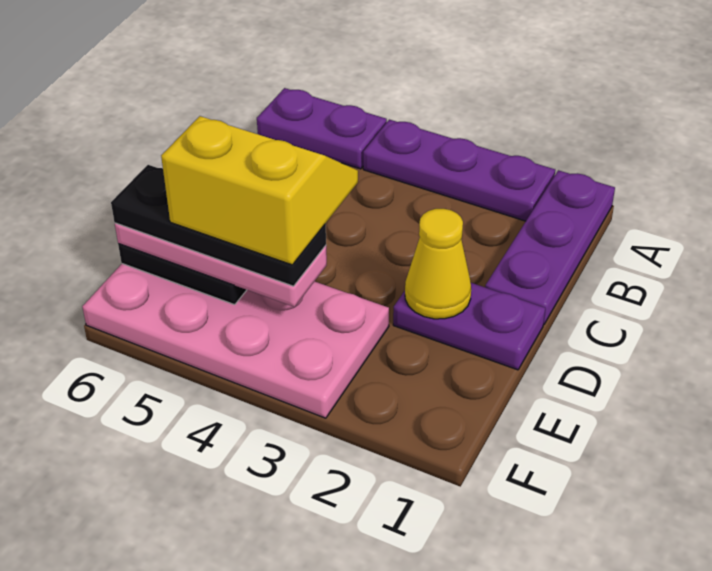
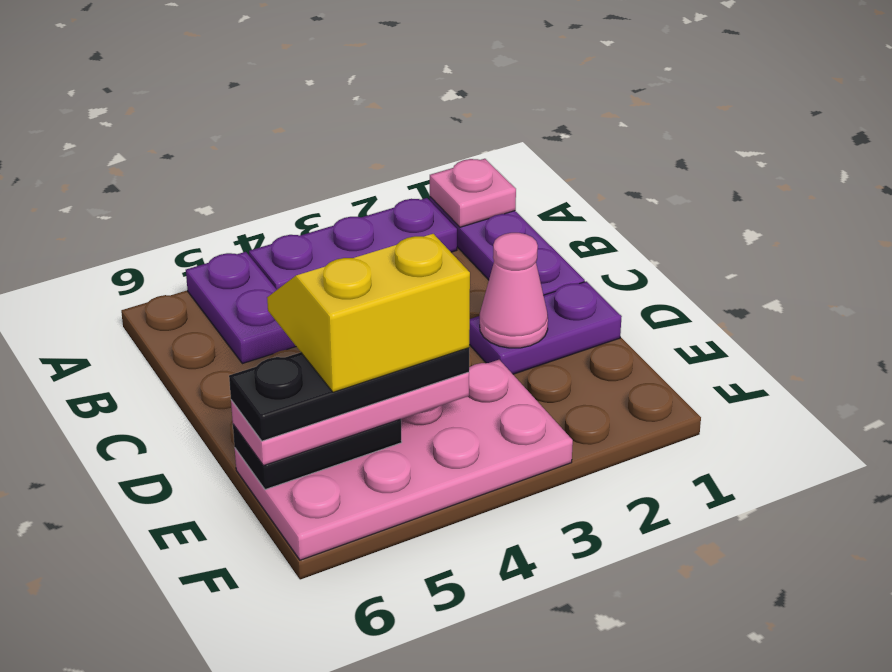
none -> pink 1x1 plate [430,159,516,227]
purple 1x2 plate [257,88,387,169] -> purple 1x2 plate turned to [186,252,296,364]
yellow 1x1 cone [405,209,471,319] -> pink 1x1 cone [480,233,548,348]

